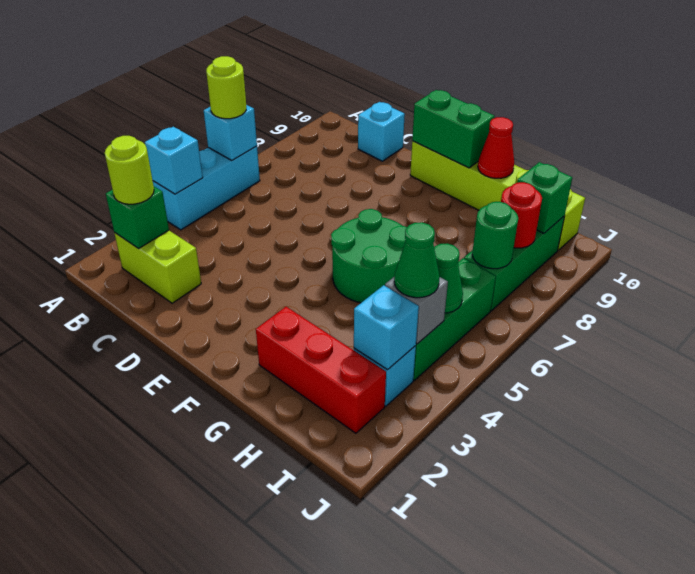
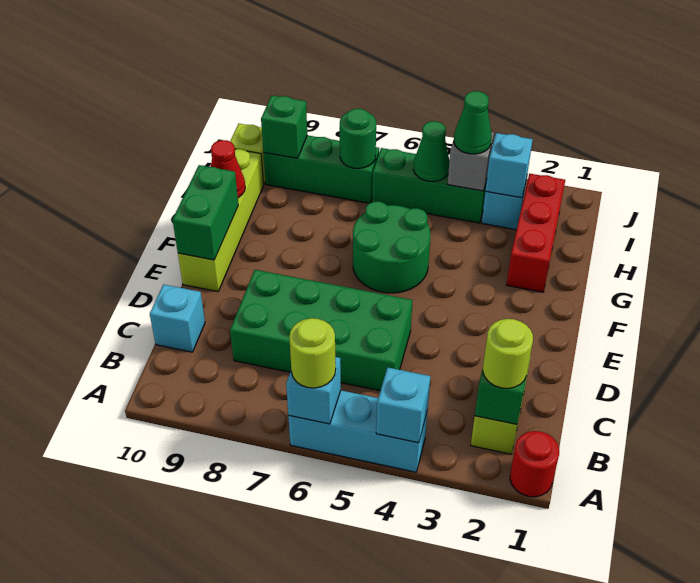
none -> green 2x4 brick [230,270,413,391]
red 1x1 round brick [501,182,542,248] -> red 1x1 round brick moved to [510,431,559,497]

